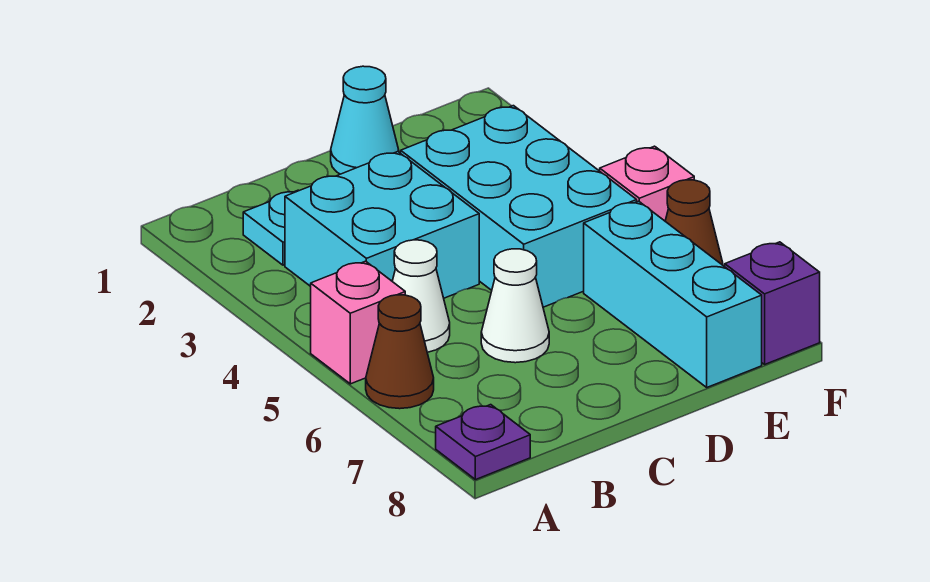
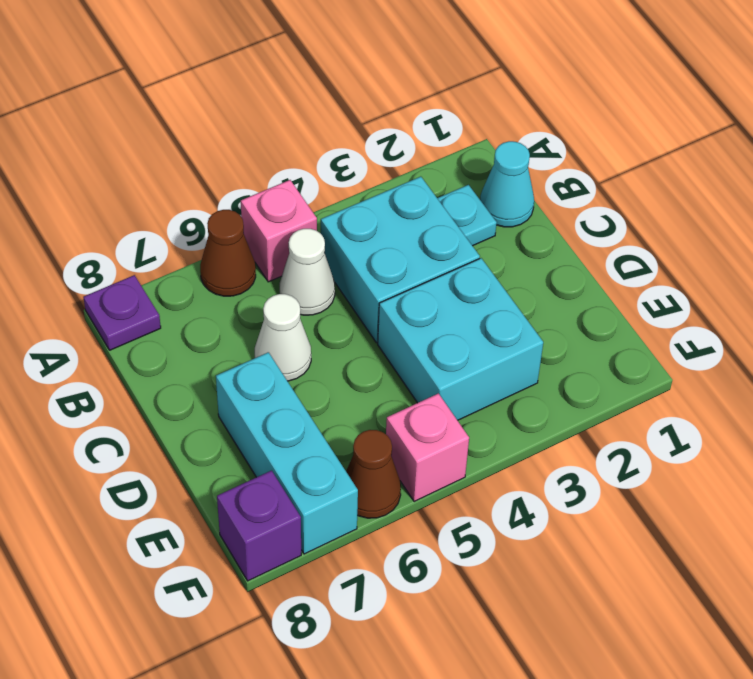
cyan 1x1 cone [331,66,399,174] -> cyan 1x1 cone moved to [480,141,534,227]
cyan 2x3 brick [401,106,637,307] -> cyan 2x2 brick [378,258,543,420]
cyan 1x3 brick [584,201,762,387] -> cyan 1x3 brick turned to [216,352,358,554]

